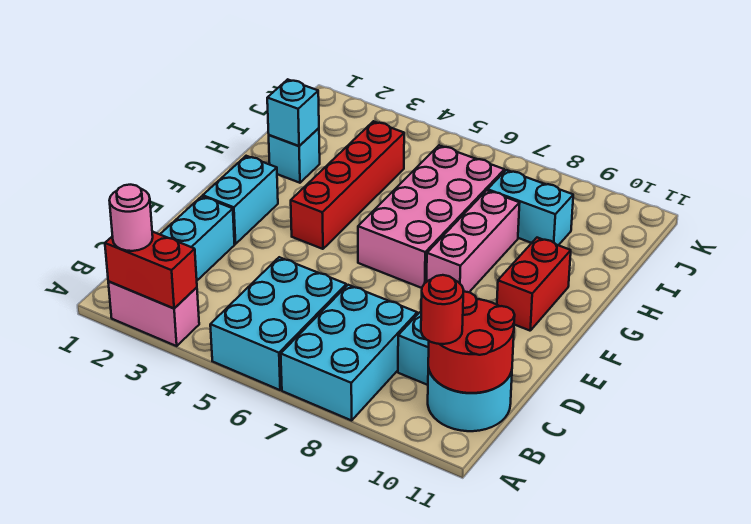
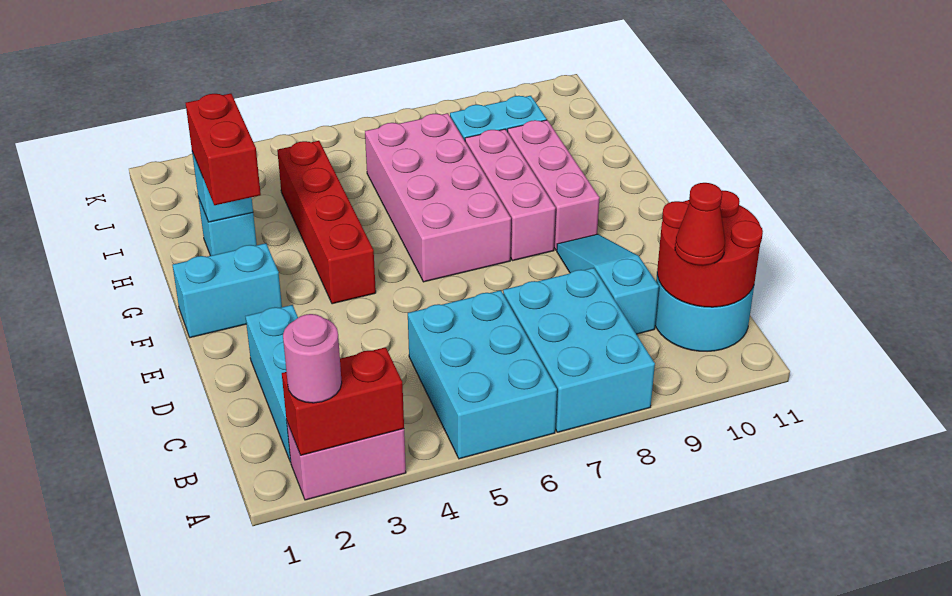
red 1x1 round brick [421,275,464,344] -> red 1x1 cone [675,183,725,266]
cyan 1x2 brick [203,156,278,244] -> cyan 1x2 brick turned to [173,243,282,338]
none -> pink 1x3 brick [508,120,599,250]
red 1x2 brick [497,238,571,331] -> red 1x2 brick moved to [186,94,261,205]

